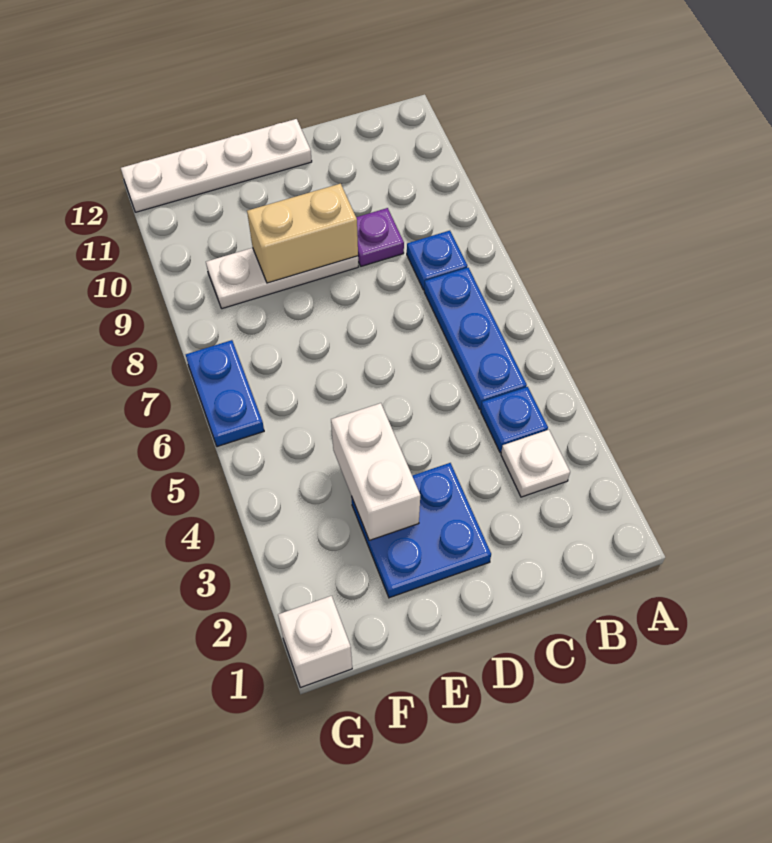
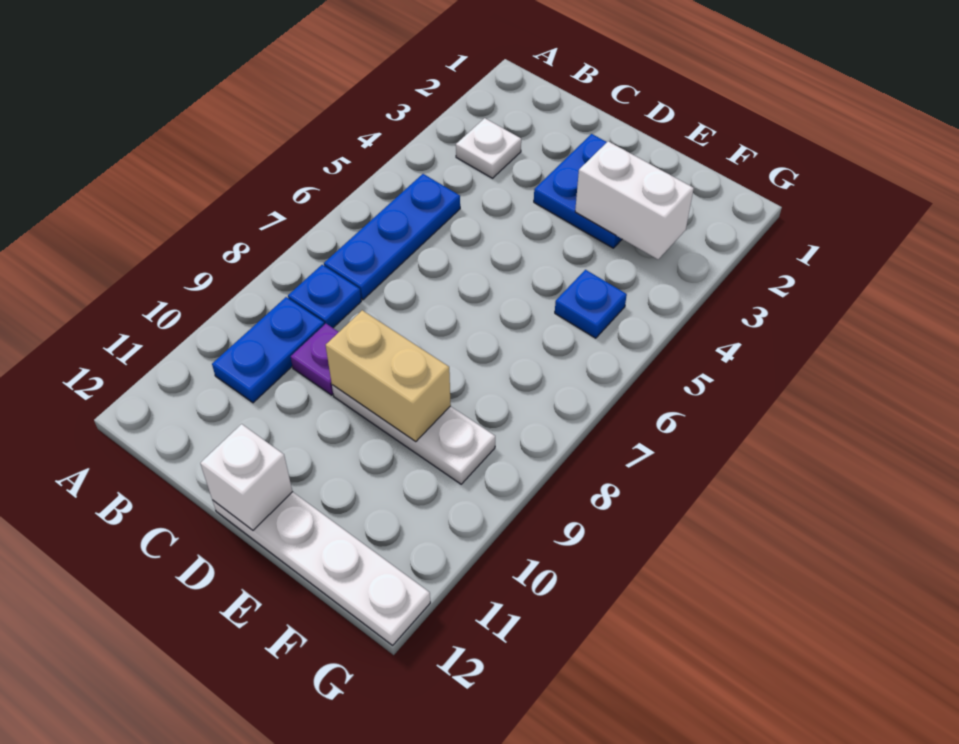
blue 1x1 plate [481,387,548,452] -> blue 1x1 plate moved to [555,270,627,338]
white 1x2 brick [331,403,420,541] -> white 1x2 brick turned to [575,141,694,259]
white 1x1 brick [278,596,352,688] -> white 1x1 brick moved to [200,424,293,530]
blue 1x2 plate [186,340,264,447] -> blue 1x2 plate moved to [212,297,324,403]

